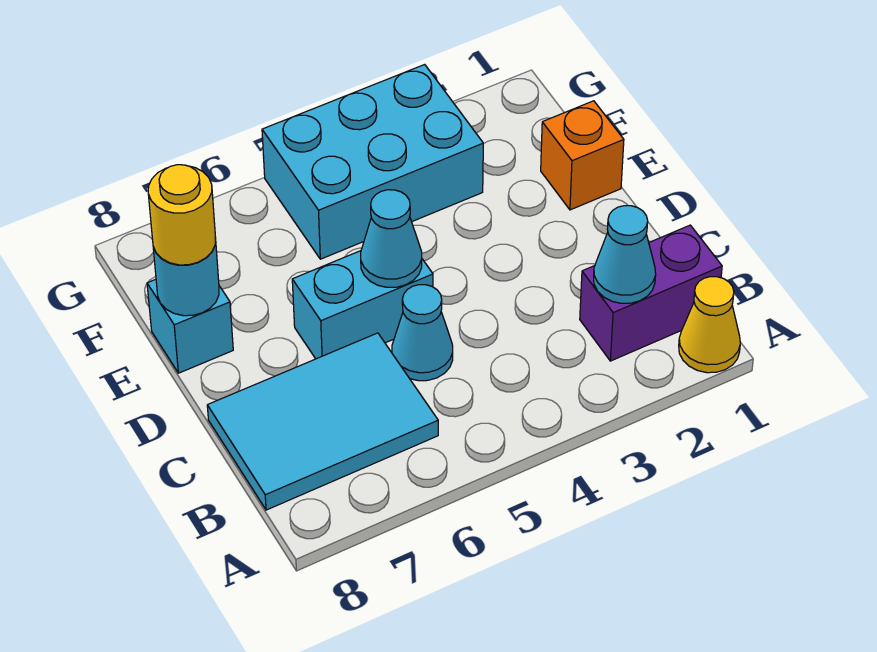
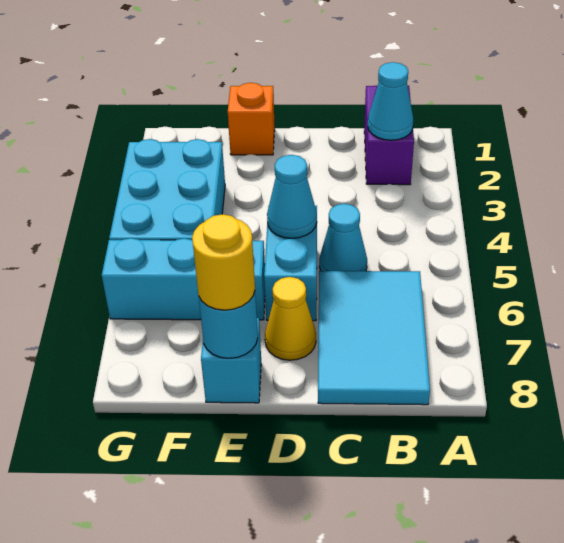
yellow 1x1 cone [679,277,740,373] -> yellow 1x1 cone moved to [265,277,316,360]
none -> cyan 1x3 brick [102,238,265,320]

